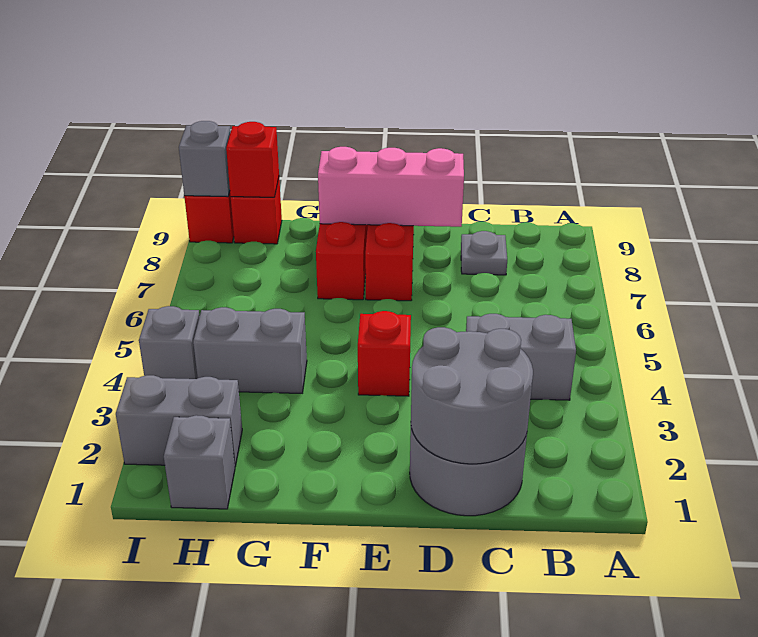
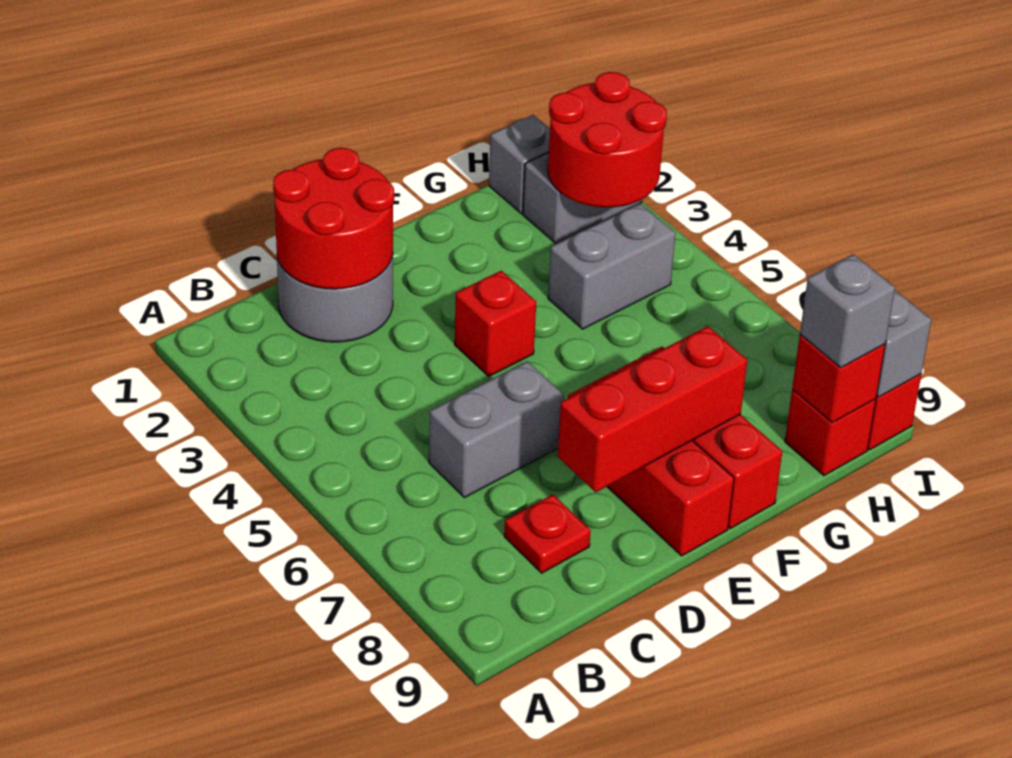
grey 1x2 brick [466,314,576,400] -> grey 1x2 brick moved to [429,361,564,498]
grey 2x2 round brick [411,327,533,464] -> red 2x2 round brick [273,148,394,289]
grey 1x1 plate [461,231,507,275] -> red 1x1 plate [504,495,591,573]
pink 1x3 brick [318,147,464,227] -> red 1x3 brick [558,326,747,492]
none -> red 2x2 round brick [548,72,667,208]
grey 1x1 brick [139,306,200,379] -> grey 1x1 brick moved to [800,254,895,368]

